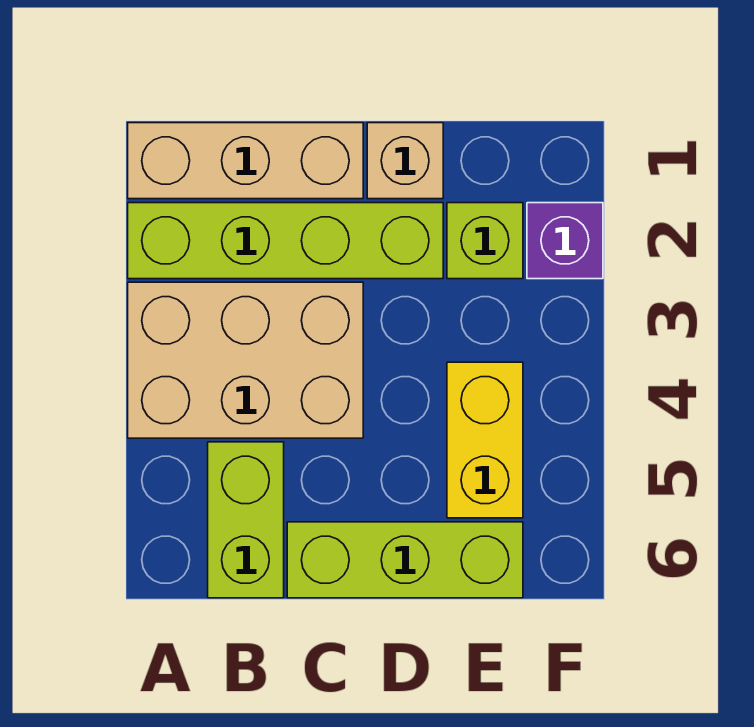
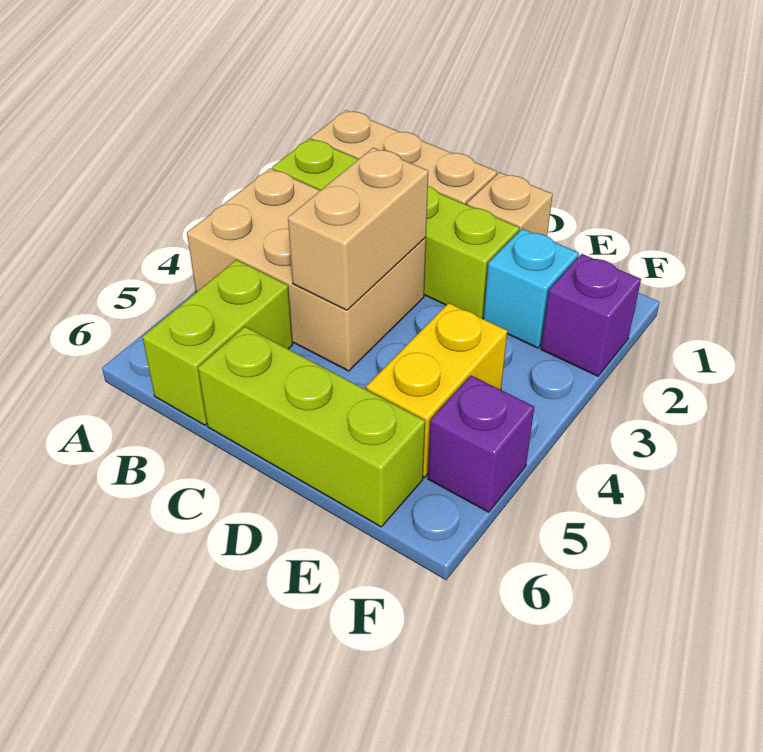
none -> tan 1x2 brick [288,148,428,310]
lime 1x1 brick [447,203,523,279] -> cyan 1x1 brick [484,229,579,348]
none -> purple 1x1 brick [428,376,534,512]

